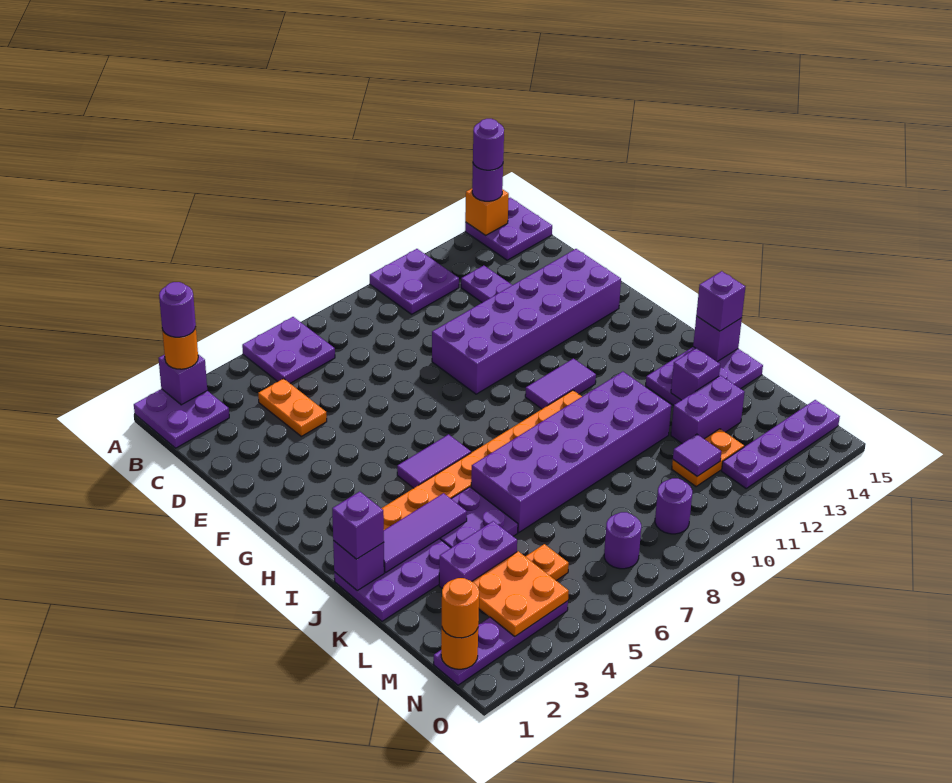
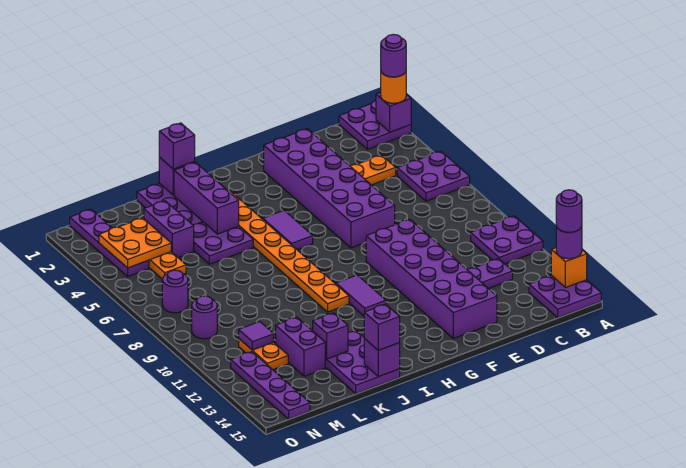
purple 1x3 tile [384,493,467,572] -> purple 1x3 brick [174,162,239,234]
purple 2x6 brick [471,372,671,533] -> purple 2x6 brick moved to [264,129,395,248]
orange 1x1 round brick [441,628,478,669] -> none
orange 1x1 round brick [442,578,479,638] -> none

